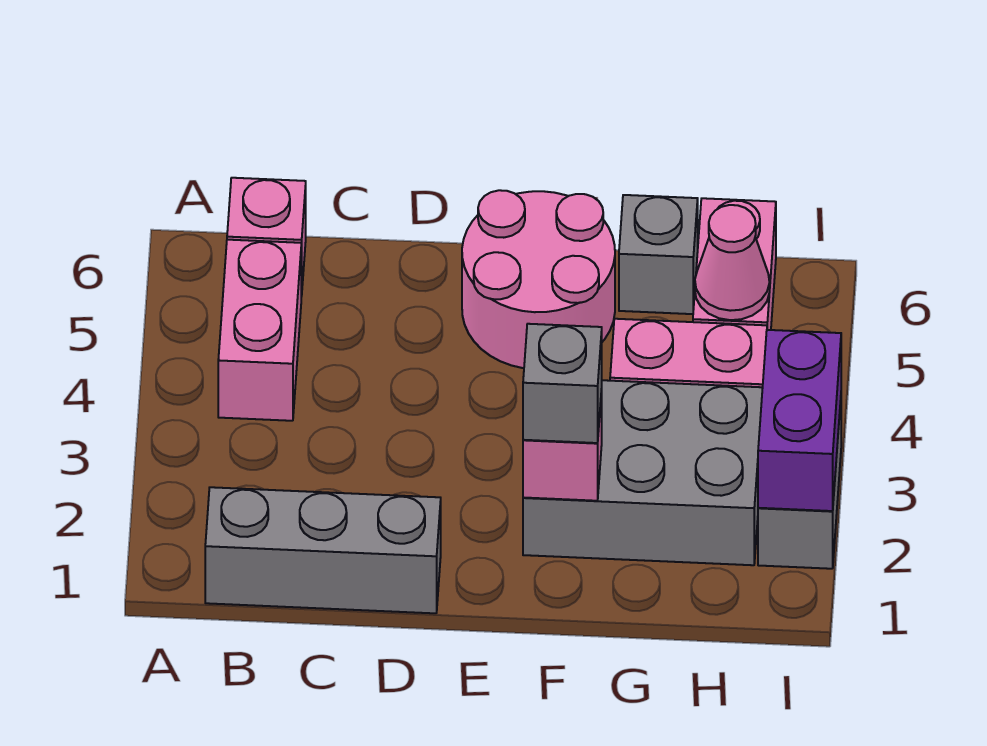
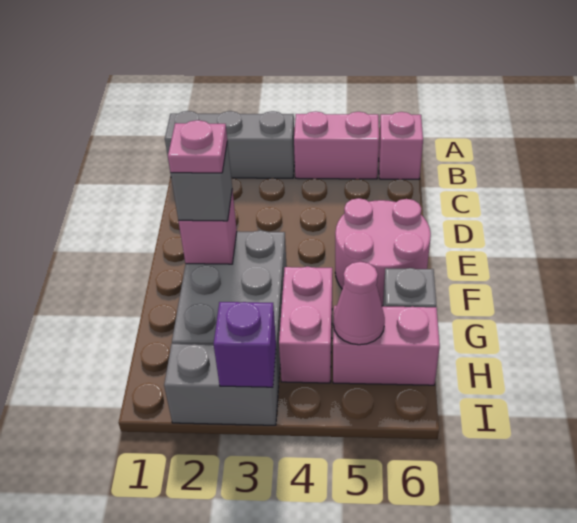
grey 1x3 brick [205,487,441,613] -> grey 1x3 brick turned to [165,111,295,178]
none -> pink 1x1 plate [168,120,227,173]
purple 1x2 brick [758,330,841,511] -> purple 1x1 brick [214,302,276,387]

